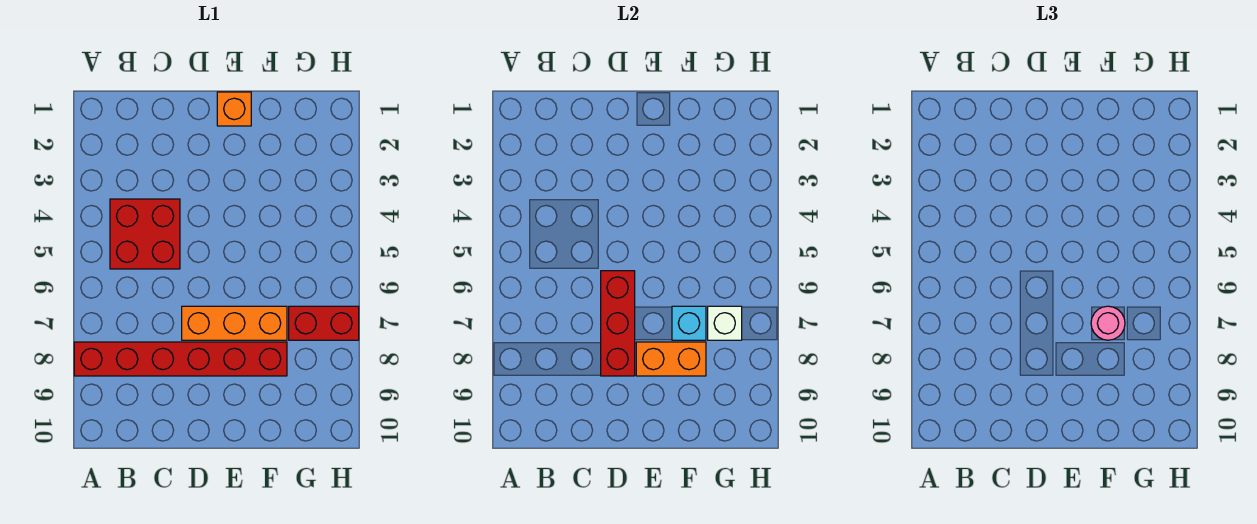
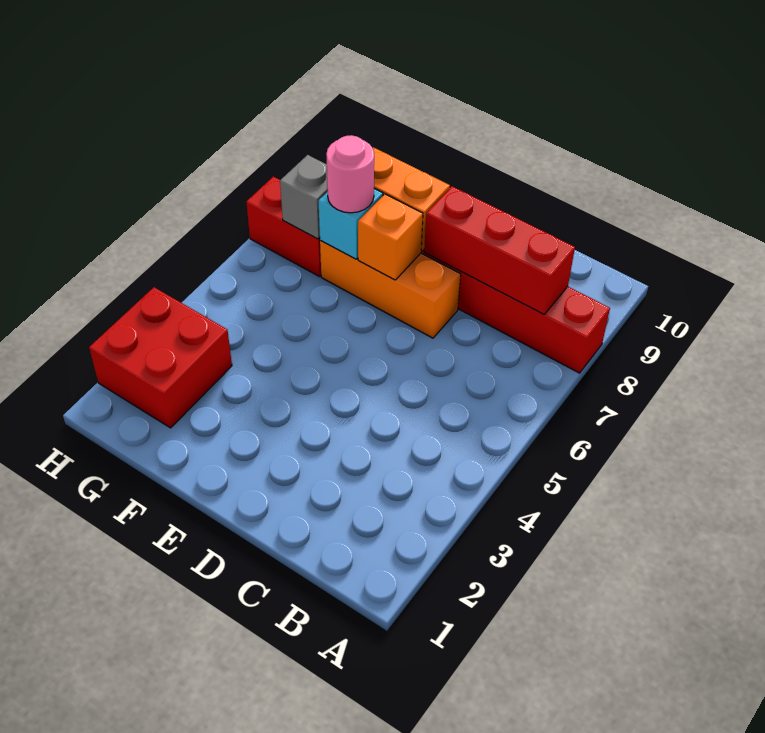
red 2x2 brick [110,199,180,269] -> red 2x2 brick moved to [89,287,232,428]
red 1x3 brick [601,271,635,376] -> red 1x3 brick turned to [424,186,575,314]
orange 1x1 brick [217,92,251,126] -> orange 1x1 brick moved to [358,194,423,280]
white 1x1 brick [708,306,742,340] -> grey 1x1 brick [280,155,328,239]

